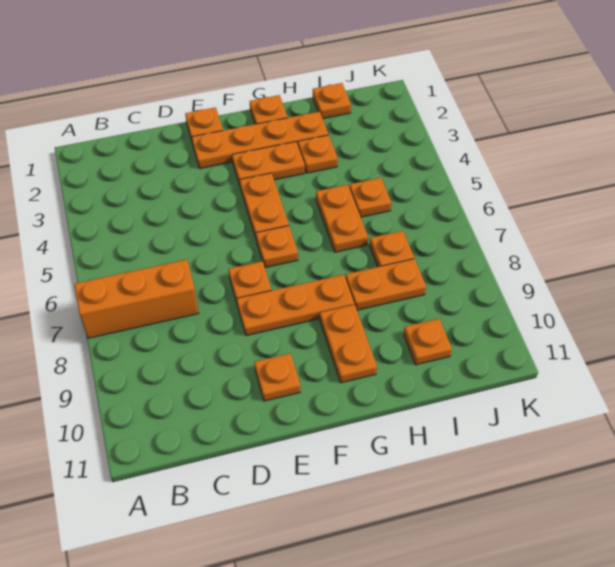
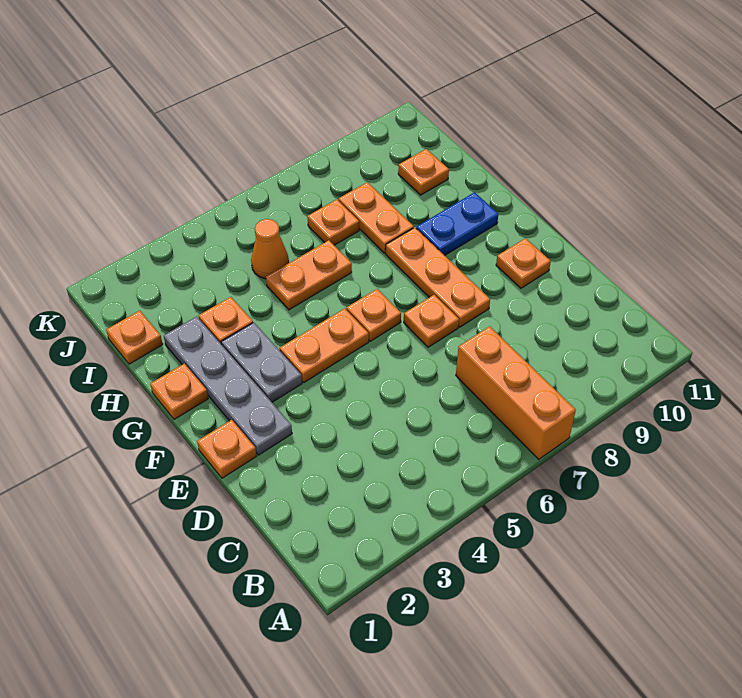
orange 1x4 plate [192,112,328,169] -> grey 1x4 plate [164,316,292,455]
orange 1x2 plate [232,142,305,185] -> grey 1x2 plate [221,323,302,402]
orange 1x2 plate [320,305,377,383] -> blue 1x2 plate [416,192,498,255]
orange 1x1 plate [349,178,391,217] -> orange 1x1 cone [251,219,289,279]

